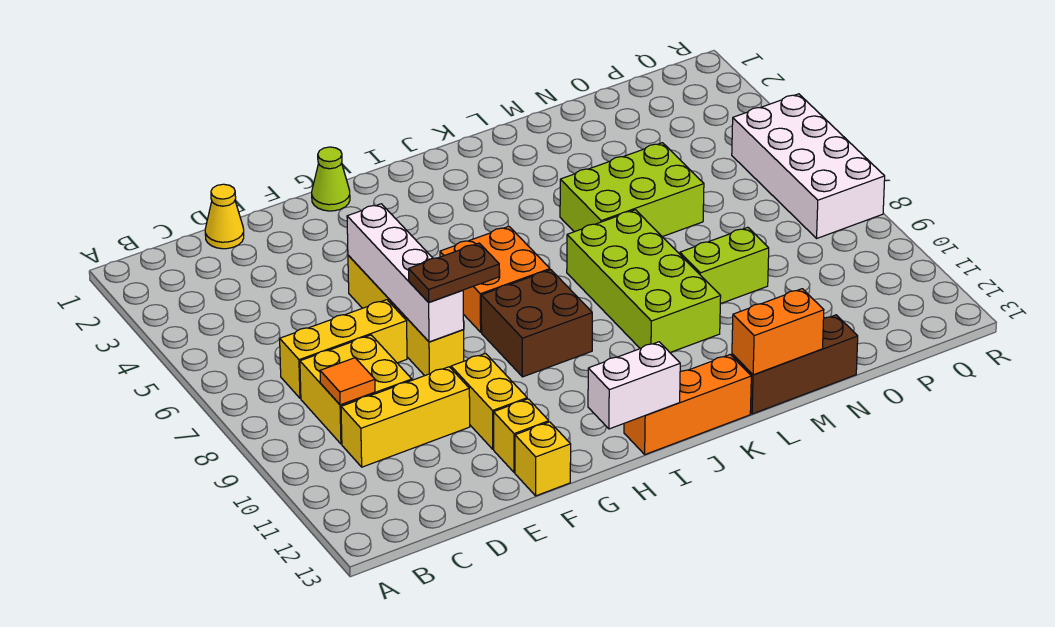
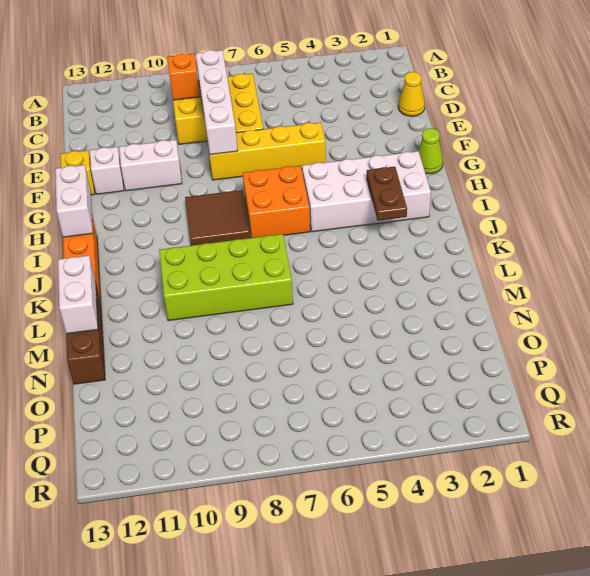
orange 1x1 tile [320,358,375,405] -> orange 1x1 brick [167,53,200,100]
yellow 1x3 brick [341,367,470,467] -> none
white 1x4 brick [347,204,464,342] -> white 1x4 brick turned to [196,50,238,155]
brown 1x2 plate [409,243,499,302] -> brown 1x2 plate moved to [367,167,407,221]
yellow 1x2 brick [451,353,527,449] -> white 1x2 brick [119,140,182,191]
yellow 1x1 brick [494,399,549,473] -> white 1x1 brick [90,147,124,194]
brown 2x2 brick [481,270,592,377] -> brown 2x2 tile [185,190,250,246]
lime 2x3 brick [560,143,704,237] -> none
orange 1x2 brick [732,289,824,375] -> white 1x2 brick [58,255,98,334]
lime 1x2 brick [680,227,769,304] -> none
white 2x4 brick [732,94,885,238] -> white 2x4 brick moved to [302,151,431,232]

